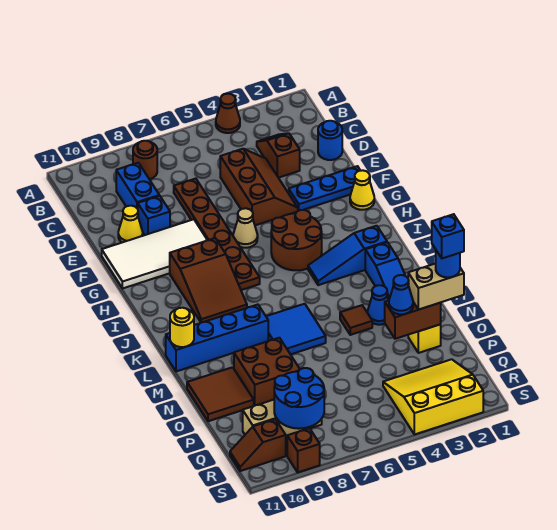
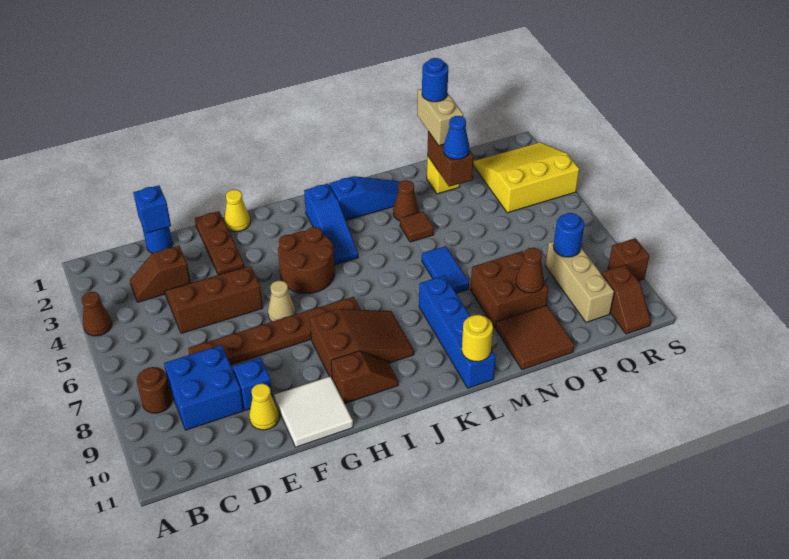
blue 1x2 brick [116,163,159,209] -> blue 2x2 brick [164,345,244,430]
blue 1x3 plate [289,166,360,211] -> brown 1x3 plate [195,211,244,275]
white 2x4 tile [102,219,207,288] -> white 2x2 tile [274,376,353,447]
none -> brown 1x2 slope [331,351,398,404]
blue 2x2 tile [266,304,326,354] -> blue 1x2 tile [422,246,469,293]
blue 1x1 cone [368,285,388,325] -> brown 1x1 cone [393,180,419,221]
blue 1x1 brick [432,214,464,258] -> blue 1x1 brick moved to [133,185,171,233]
none -> brown 1x1 cone [516,248,544,293]
yellow 3x3 slope [383,359,483,435] -> yellow 3x3 slope turned to [473,142,579,213]
blue 2x2 round brick [274,368,324,429] -> blue 1x1 round brick [554,213,584,257]

